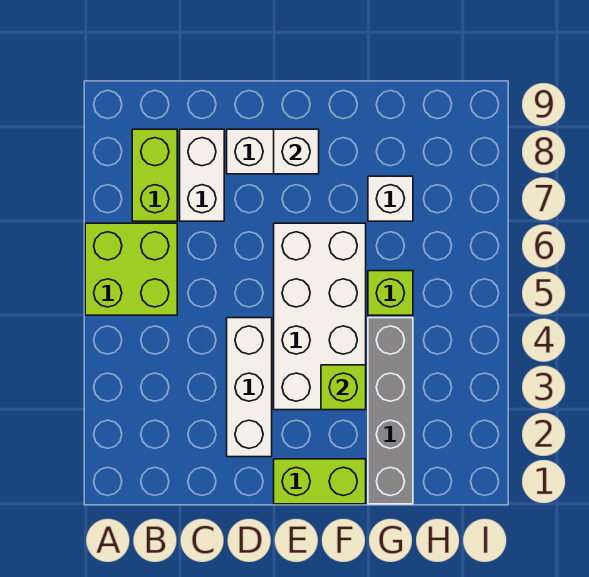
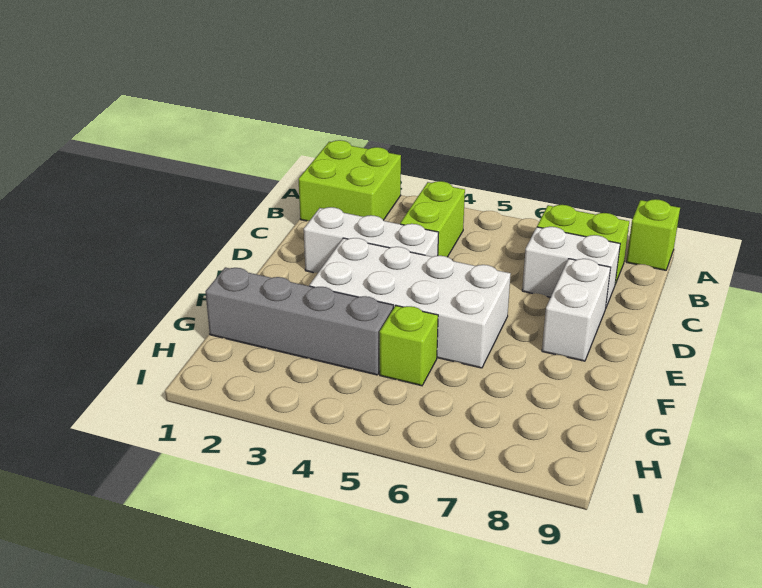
lime 2x2 brick [85,223,177,315] -> lime 2x2 brick moved to [299,140,401,221]
lime 1x2 brick [274,459,366,504] -> lime 1x2 brick moved to [400,181,465,257]
white 1x1 brick [274,129,319,174] -> none
lime 1x1 brick [321,365,366,410] -> lime 1x1 brick moved to [626,199,680,270]
white 1x1 brick [368,176,413,221] -> none

